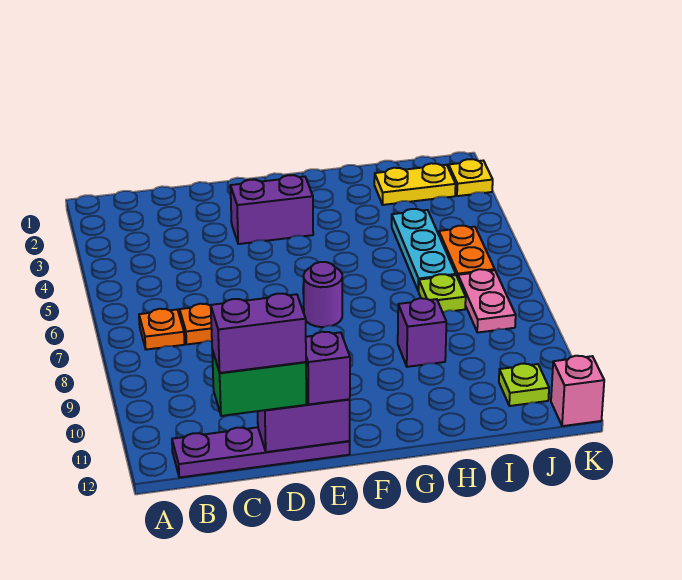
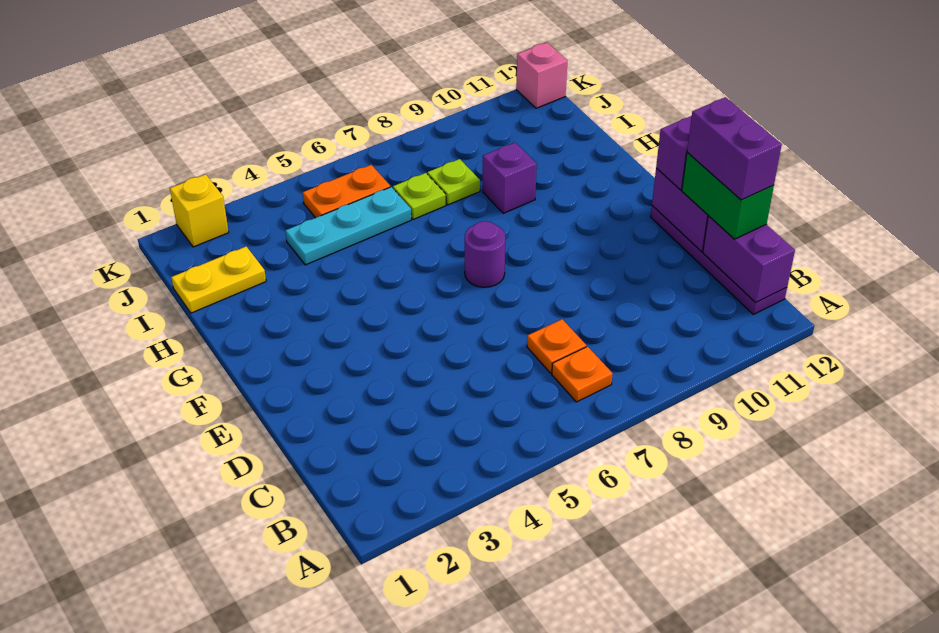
purple 1x2 brick [230,175,313,244] -> purple 1x2 brick moved to [703,216,795,303]
yellow 1x2 plate [374,163,456,205] -> yellow 1x2 plate turned to [171,247,266,313]
pink 1x2 plate [458,269,516,333] -> none
lime 1x1 plate [499,364,549,406] -> lime 1x1 plate moved to [427,159,480,205]
yellow 1x1 plate [448,159,493,196] -> yellow 1x1 brick [170,174,229,247]

